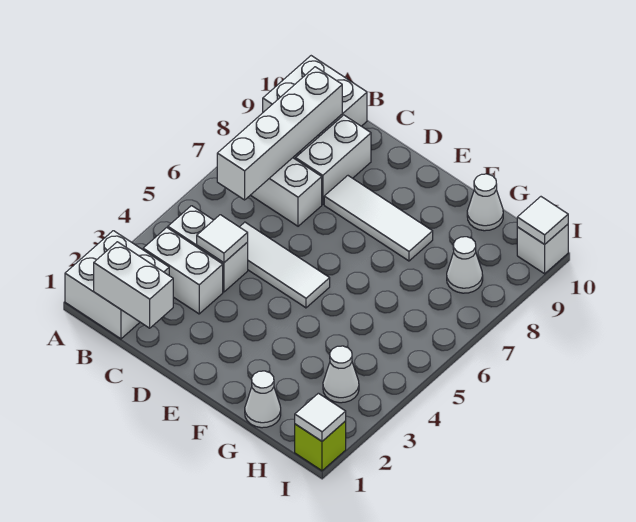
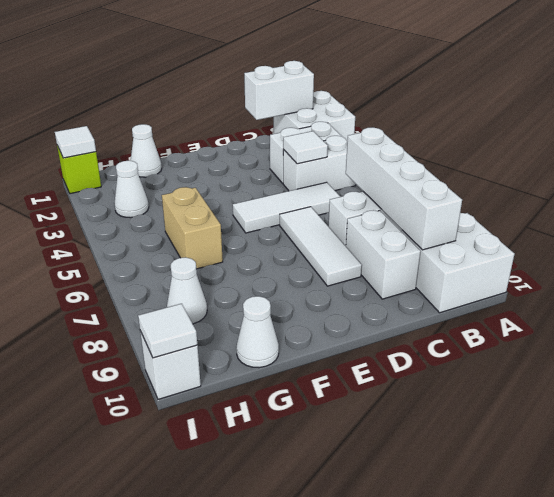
white 1x3 tile [324,176,433,261] -> white 1x3 tile turned to [280,207,362,286]
none -> tan 1x2 brick [162,187,223,269]

